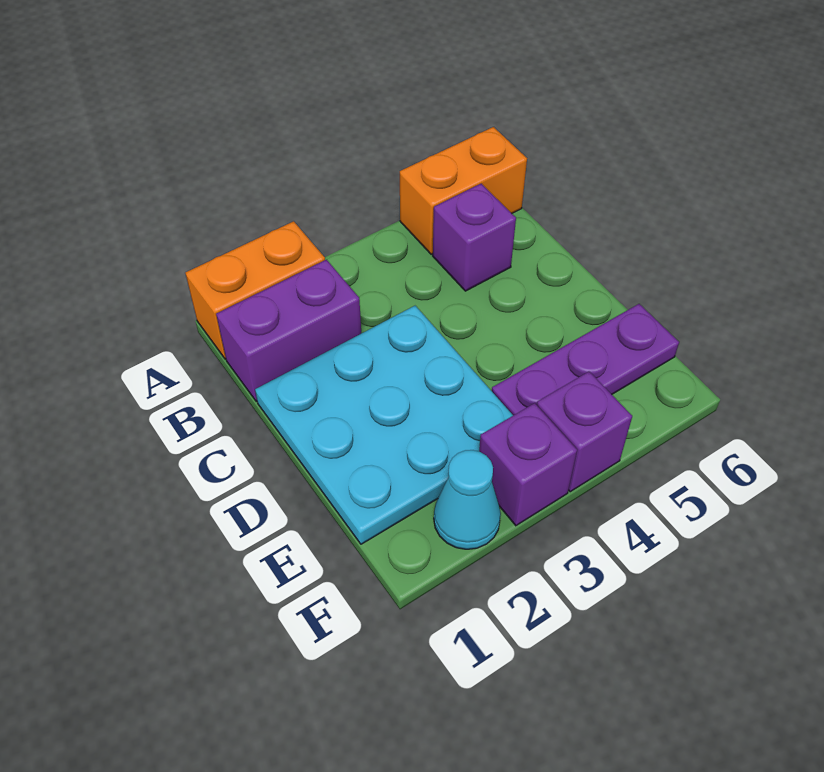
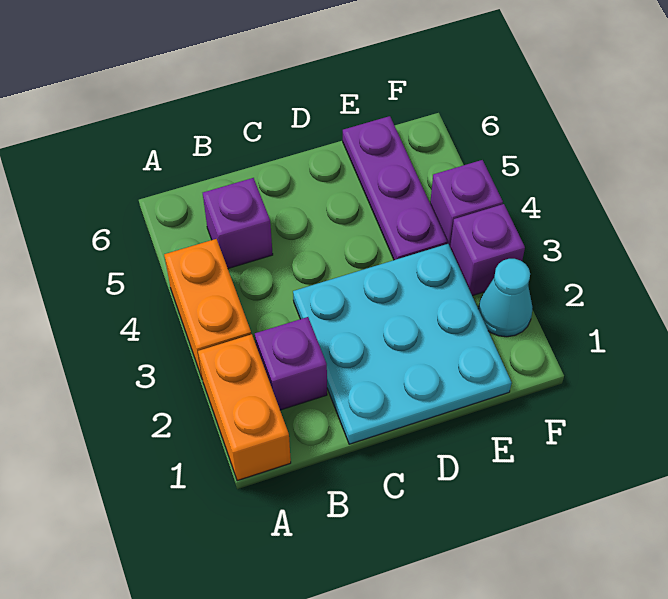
orange 1x2 brick [400,127,527,254] -> orange 1x2 brick moved to [164,239,251,380]
purple 1x2 brick [216,259,361,402] -> purple 1x1 brick [255,317,327,410]

